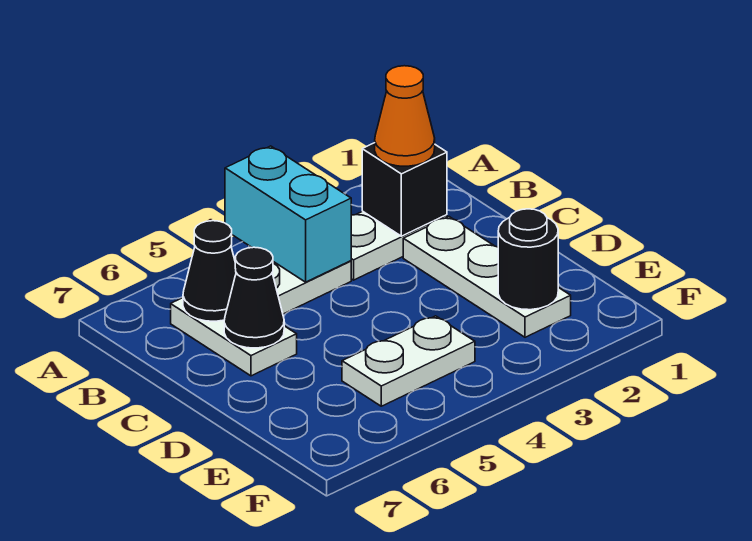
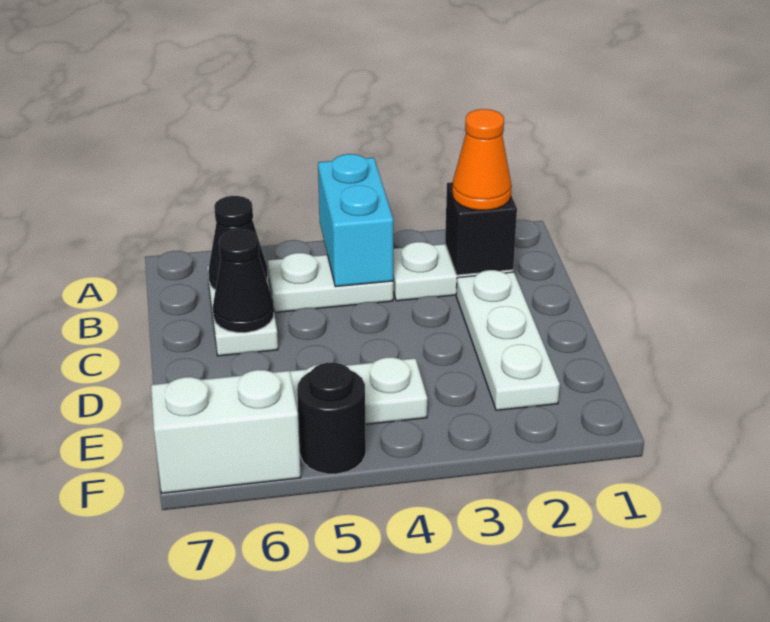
black 1x1 round brick [498,209,558,310] -> black 1x1 round brick moved to [297,363,366,474]
none -> white 1x2 brick [151,370,301,493]

